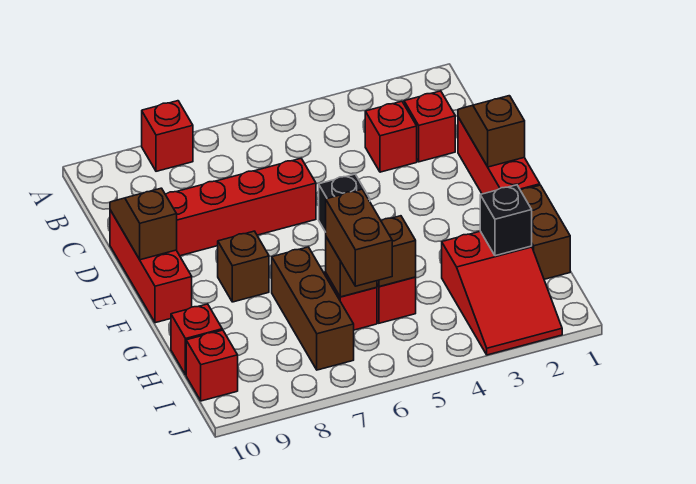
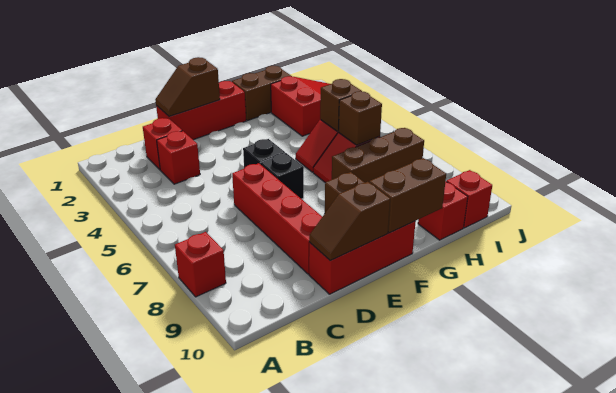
black 1x1 brick [480,185,532,256] -> black 1x1 brick moved to [260,153,304,199]
brown 1x2 brick [326,189,392,286] -> brown 1x2 brick moved to [369,158,446,233]

